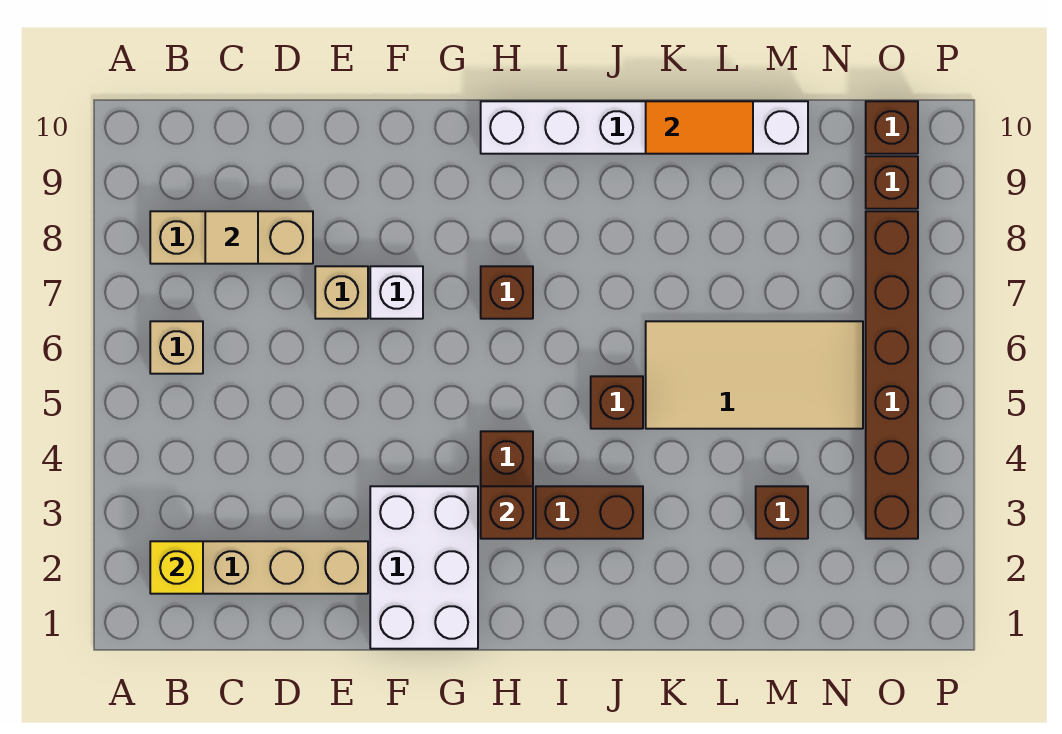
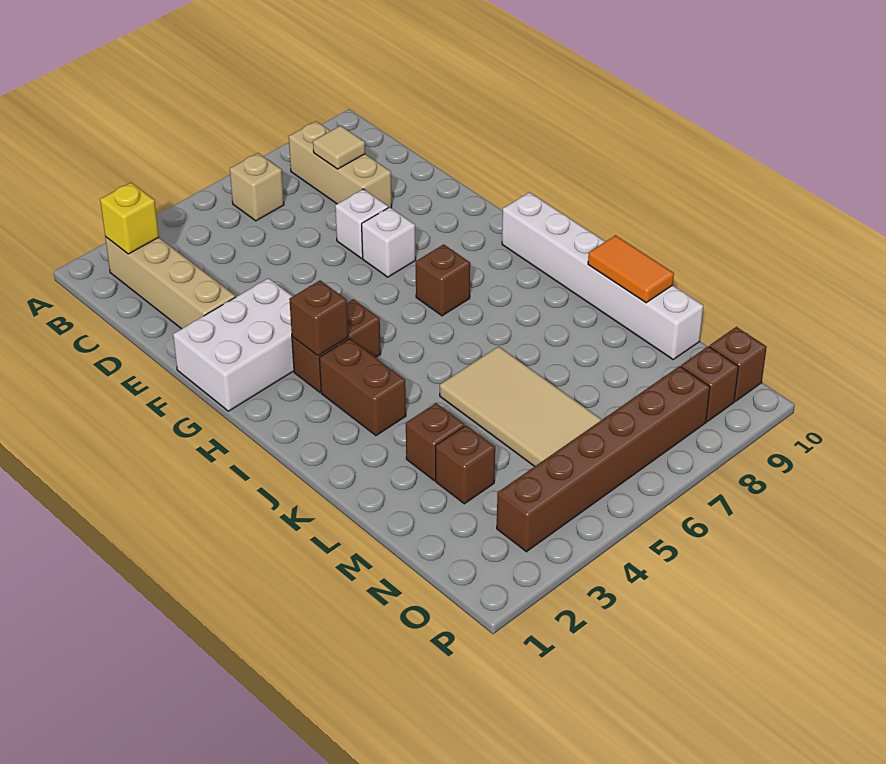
tan 1x1 brick [315,266,368,319] -> white 1x1 brick [335,189,388,258]
brown 1x1 brick [591,376,643,429] -> brown 1x1 brick moved to [406,403,465,481]

